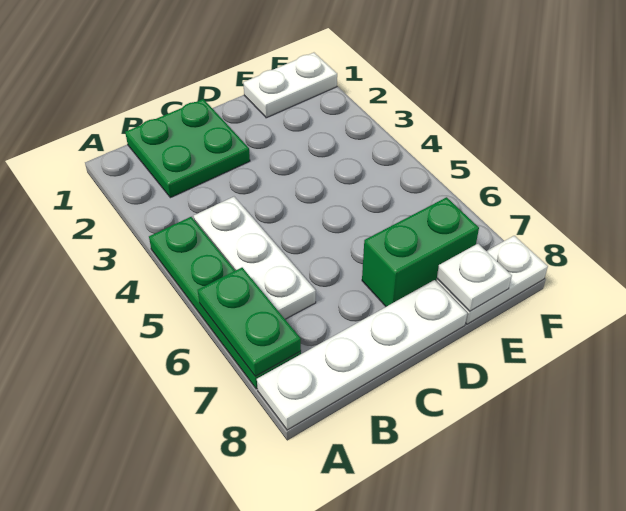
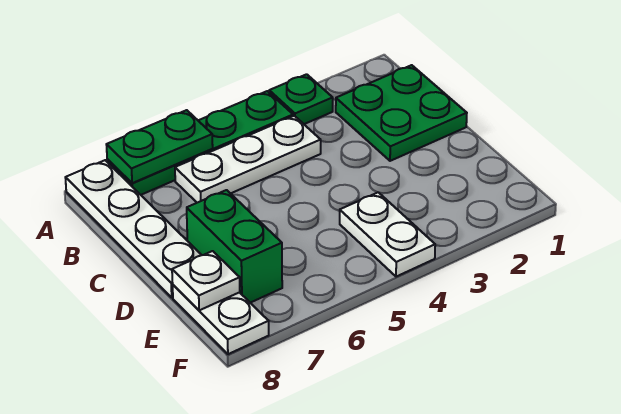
none -> green 1x1 plate [269,74,333,124]
white 1x2 plate [243,53,337,118] -> white 1x2 plate moved to [340,192,435,277]

